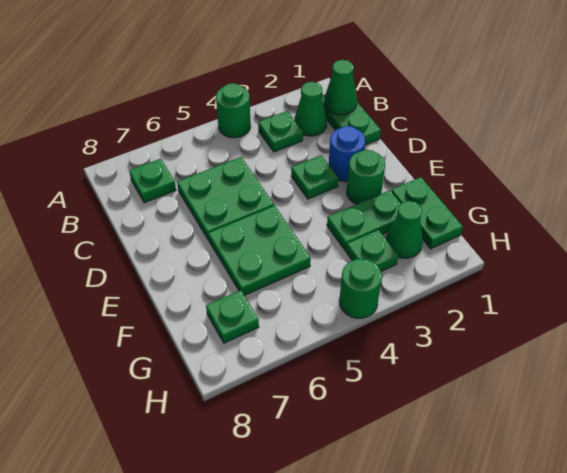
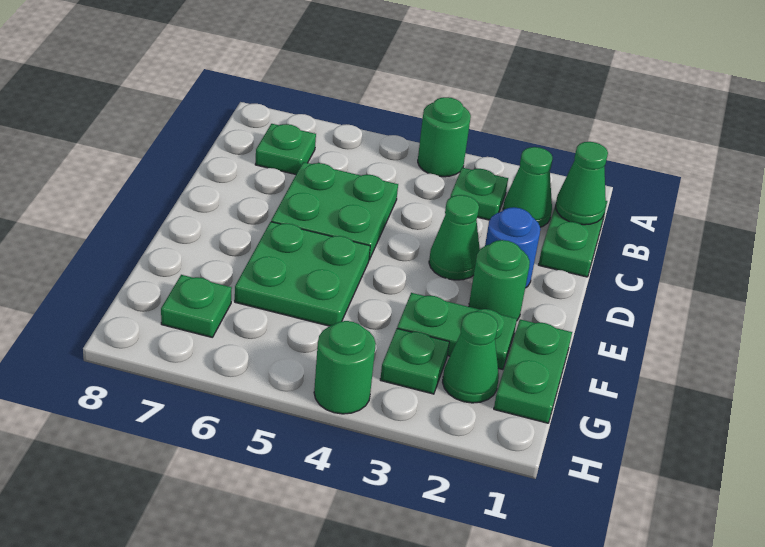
green 1x1 plate [291,155,338,199] -> green 1x1 cone [429,195,480,280]

